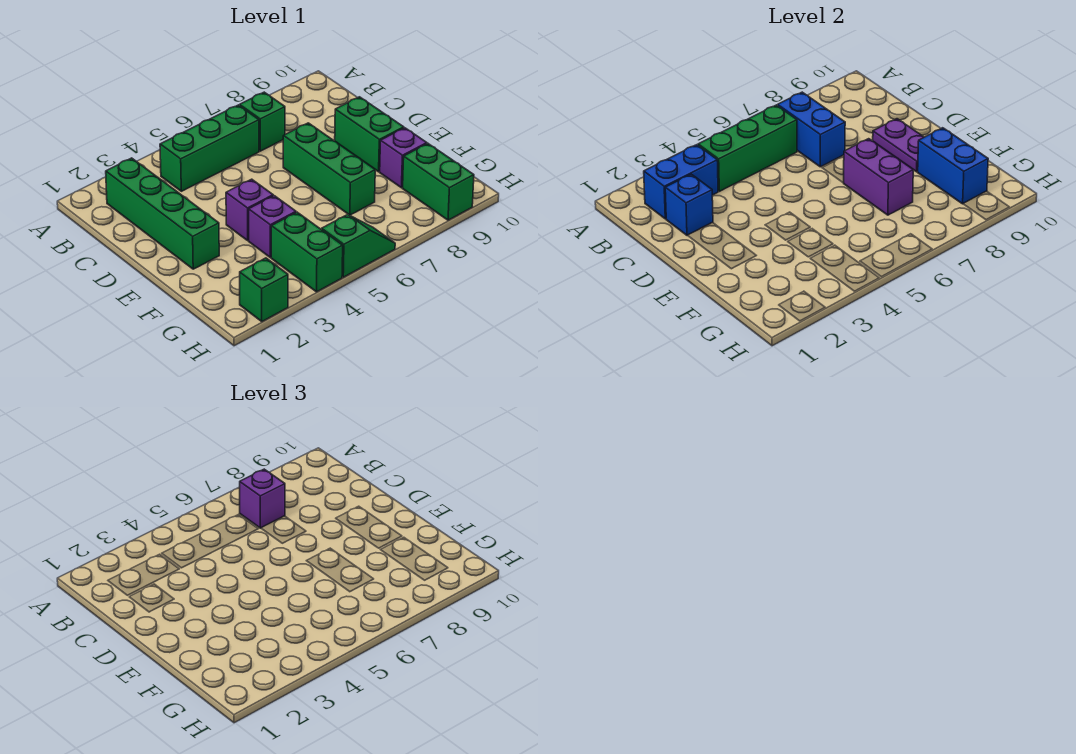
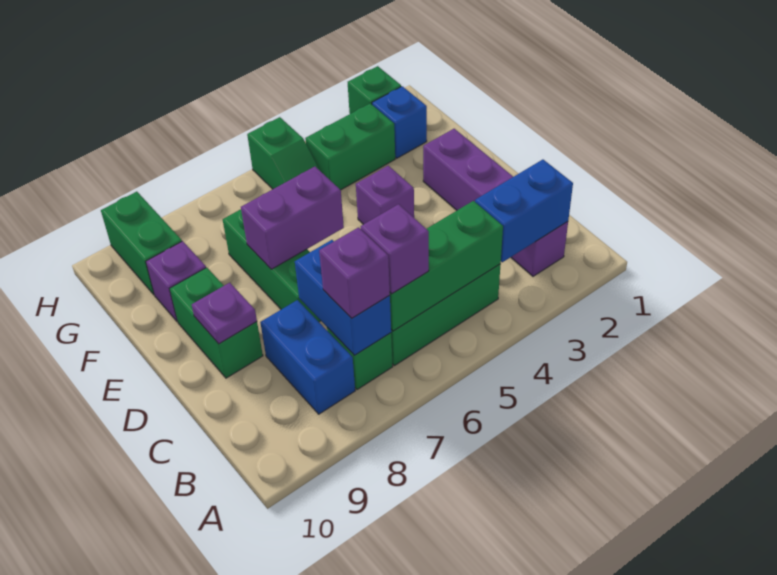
green 1x4 brick [106,158,219,269] -> purple 1x4 brick [423,129,568,276]
blue 1x1 brick [665,174,713,235] -> blue 1x1 brick moved to [372,86,427,158]
purple 1x2 plate [873,119,924,172] -> purple 1x1 plate [192,283,257,344]
purple 1x2 brick [844,139,913,215] -> purple 1x2 brick turned to [241,167,344,269]
purple 1x1 brick [249,196,296,257] -> purple 1x1 brick moved to [361,204,429,294]
blue 1x2 brick [918,128,988,204] -> blue 1x2 brick moved to [260,300,355,414]
green 1x2 brick [271,212,343,292] -> green 1x2 brick turned to [305,103,395,190]
green 1x2 slope [322,214,395,277] -> green 1x2 slope turned to [247,117,319,189]

